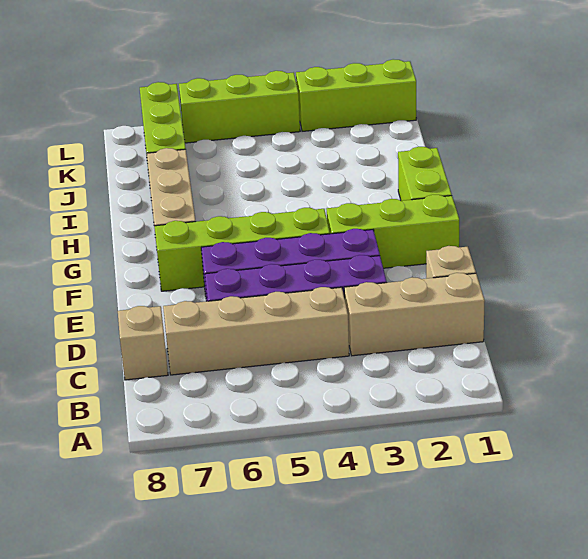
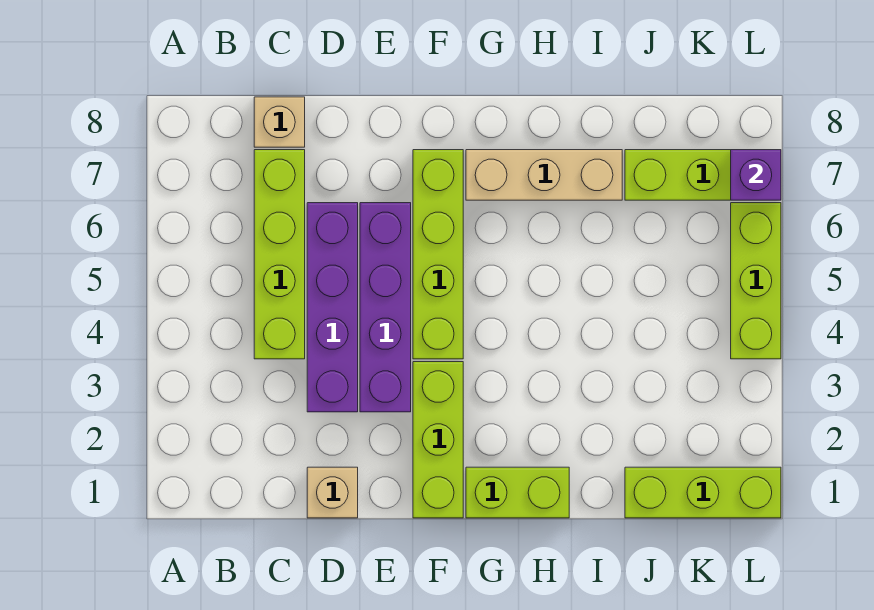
tan 1x3 brick [344,273,485,356] -> none
tan 1x4 brick [163,287,349,375] -> lime 1x4 brick [254,150,305,359]
lime 1x3 brick [296,59,416,131] -> lime 1x3 brick turned to [625,467,781,518]
none -> purple 1x1 brick [731,150,781,200]

